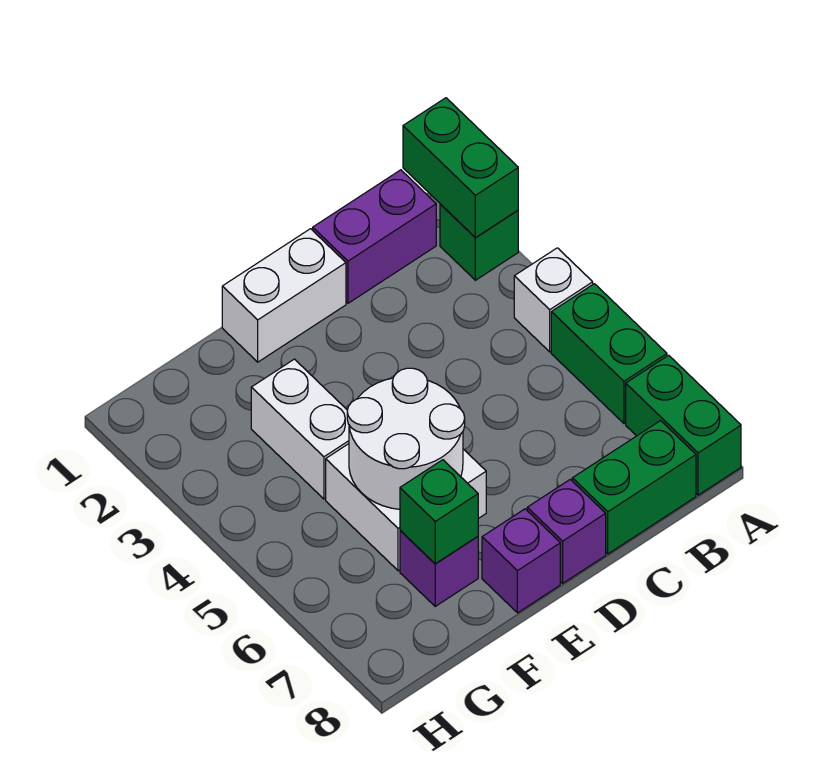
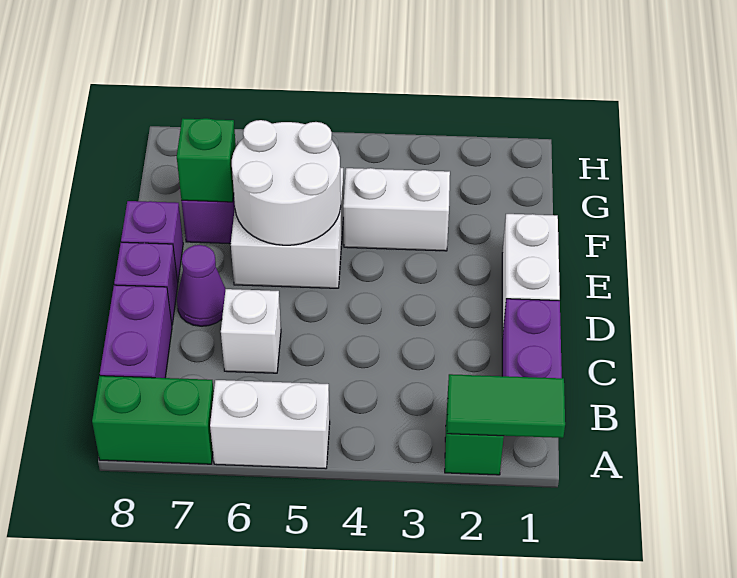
green 1x2 brick [403,98,518,238] -> green 1x2 tile [447,374,565,438]
white 1x1 brick [514,248,593,352] -> white 1x1 brick moved to [221,289,281,373]
green 1x2 brick [551,284,667,423] -> white 1x2 brick [210,380,330,469]
green 1x2 brick [572,421,696,554] -> purple 1x2 brick [100,285,172,378]
none -> purple 1x1 cone [177,245,225,326]

